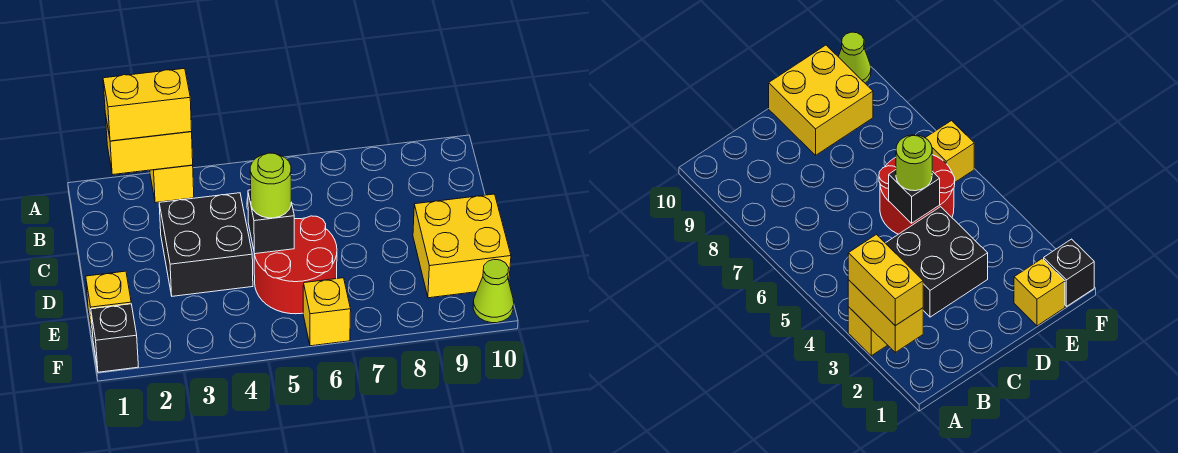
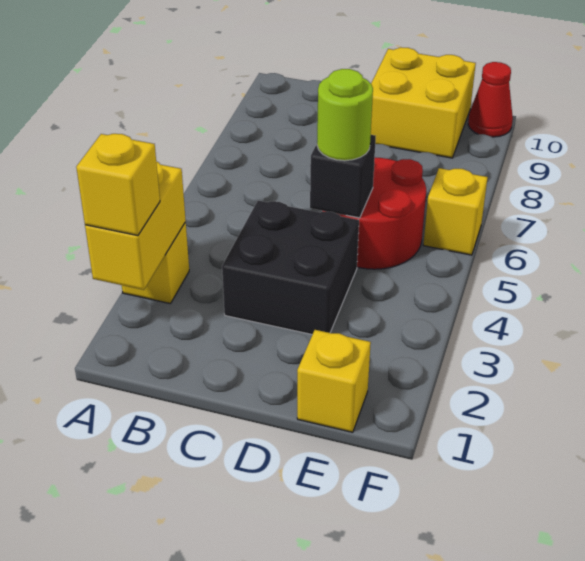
yellow 1x2 brick [103,68,192,141] -> yellow 1x1 brick [76,134,160,236]
black 1x1 brick [91,304,138,372] -> none
lime 1x1 cone [473,259,514,323] -> red 1x1 cone [468,62,513,137]

